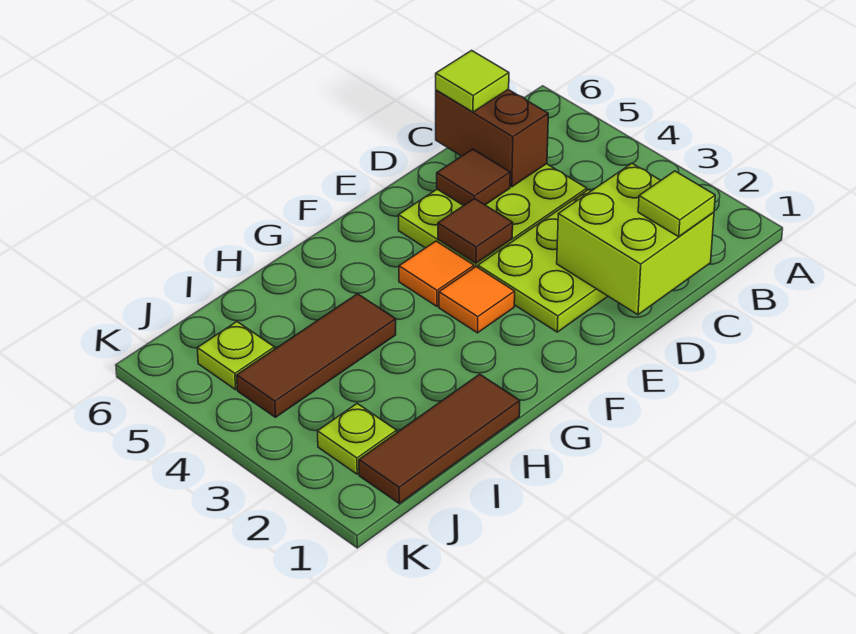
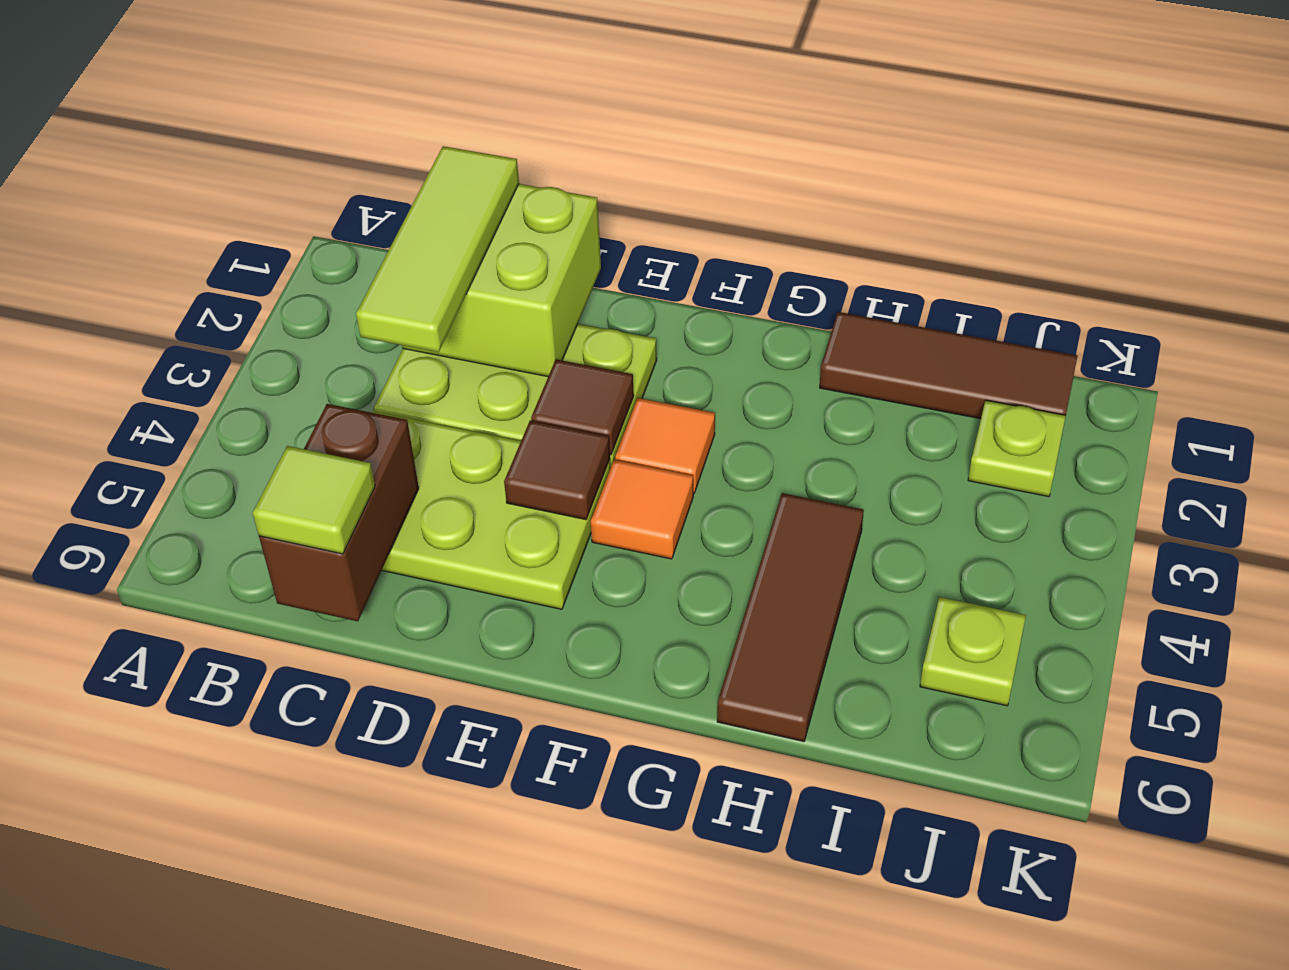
lime 1x1 tile [638,171,715,237] -> lime 1x3 tile [356,146,519,352]
brown 1x1 tile [437,149,510,206] -> brown 1x1 tile moved to [531,359,634,455]
brown 1x3 tile [237,294,396,417] -> brown 1x3 tile turned to [717,493,864,741]

